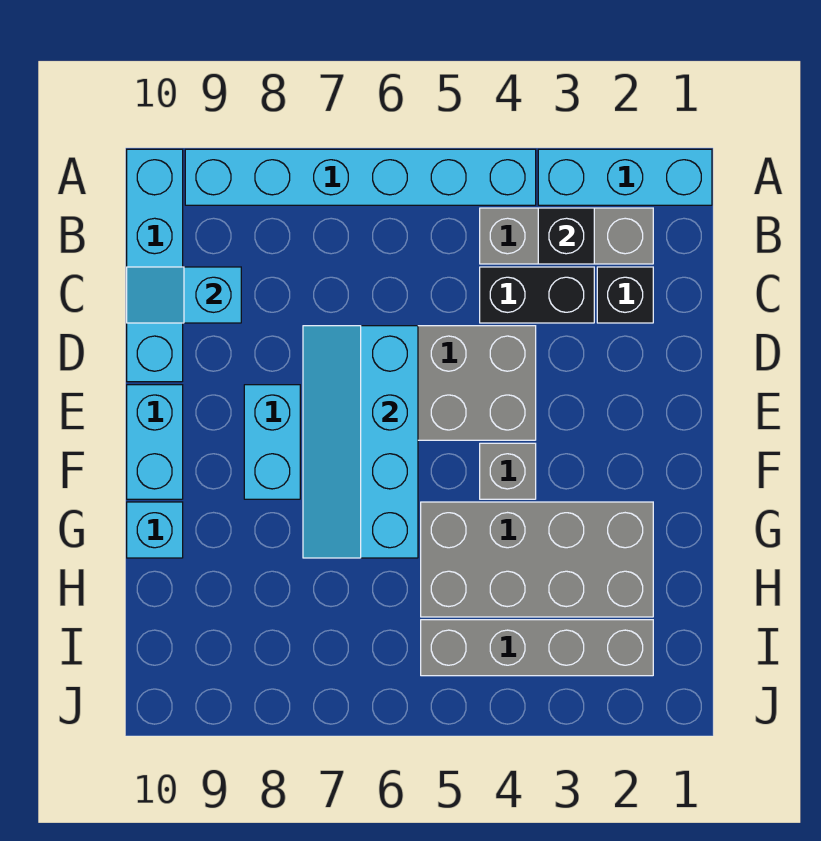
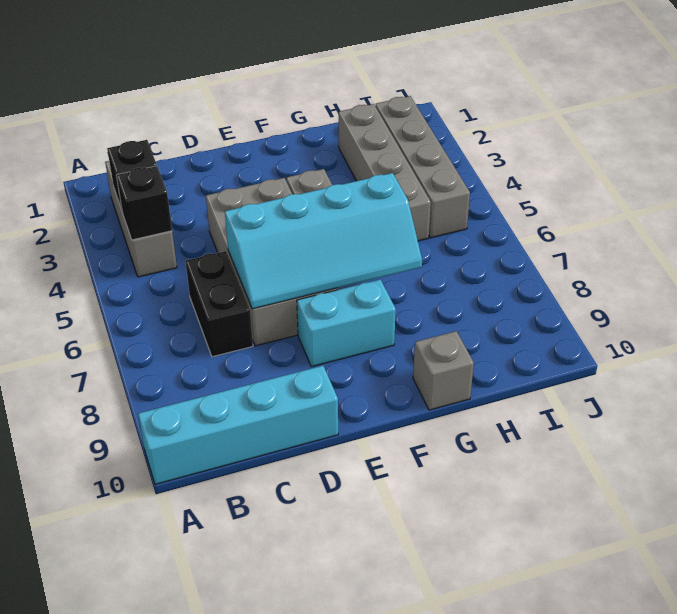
cyan 1x3 brick [538,149,712,205] -> none
cyan 1x6 brick [185,149,536,205] -> none
black 1x1 brick [597,267,653,323] -> black 1x1 brick moved to [116,166,172,240]
black 1x2 brick [480,267,594,323] -> black 1x2 brick moved to [186,251,253,357]
cyan 1x2 slope [127,267,241,323] -> none
cyan 1x2 brick [127,385,183,499] -> none
grey 2x4 brick [421,502,653,617] -> grey 1x4 brick [338,104,431,241]
cyan 1x1 brick [127,502,183,558] -> grey 1x1 brick [413,331,474,410]

